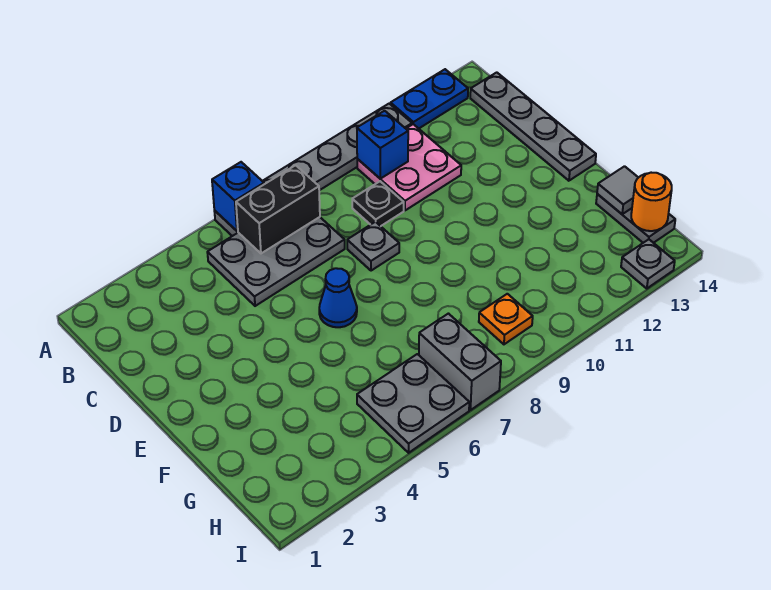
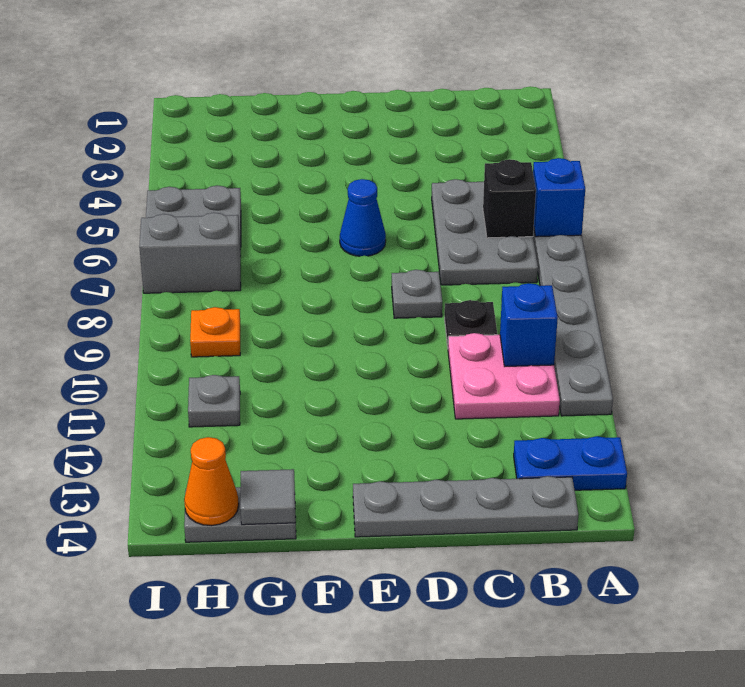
blue 1x2 plate [391,69,468,129] -> blue 1x2 plate turned to [514,436,627,490]
black 1x2 brick [236,165,320,253] -> black 1x1 brick [483,159,536,238]
orange 1x1 round brick [631,173,672,231] -> orange 1x1 cone [184,437,239,526]
grey 1x1 plate [621,239,675,289] -> grey 1x1 plate moved to [188,375,240,427]

